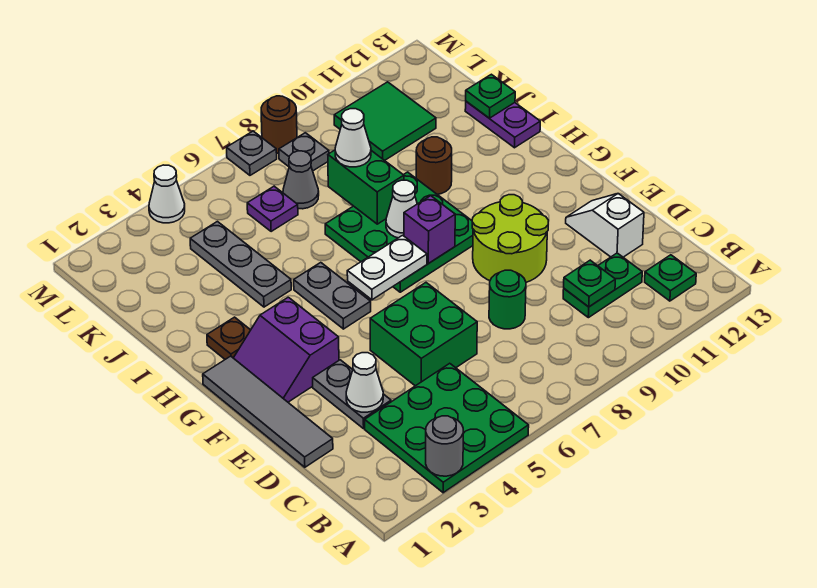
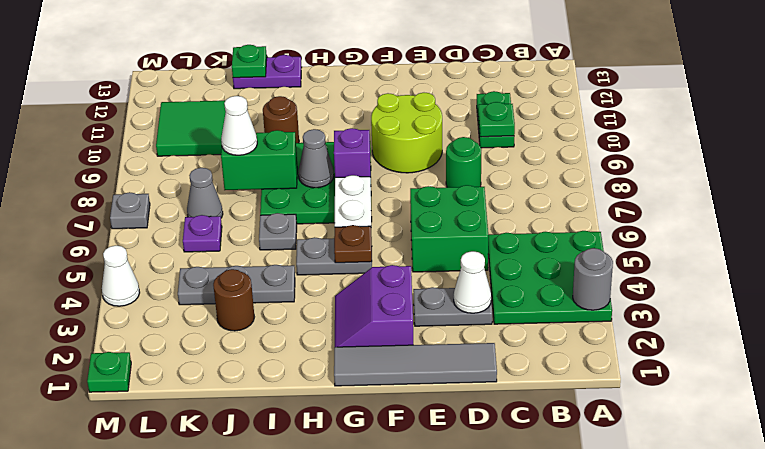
green 1x1 plate [645,255,696,301] -> green 1x1 plate moved to [87,352,131,392]
white 1x2 slope [566,194,644,257] -> none
purple 2x2 slope [234,297,339,402] -> purple 2x2 slope turned to [335,265,413,347]
brown 1x1 plate [207,317,250,359] -> brown 1x1 plate moved to [334,225,372,263]
white 1x1 cone [386,180,417,238] -> grey 1x1 cone [298,129,334,188]
grey 1x1 plate [279,133,329,171] -> grey 1x1 plate moved to [259,213,297,250]
brown 1x1 round brick [261,96,297,153] -> brown 1x1 round brick moved to [213,269,254,331]

